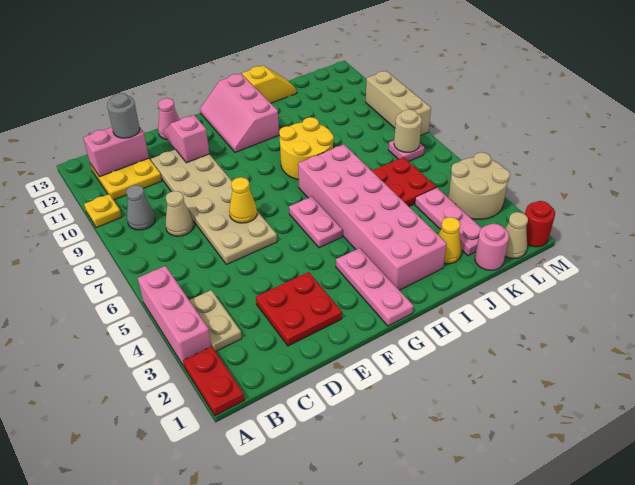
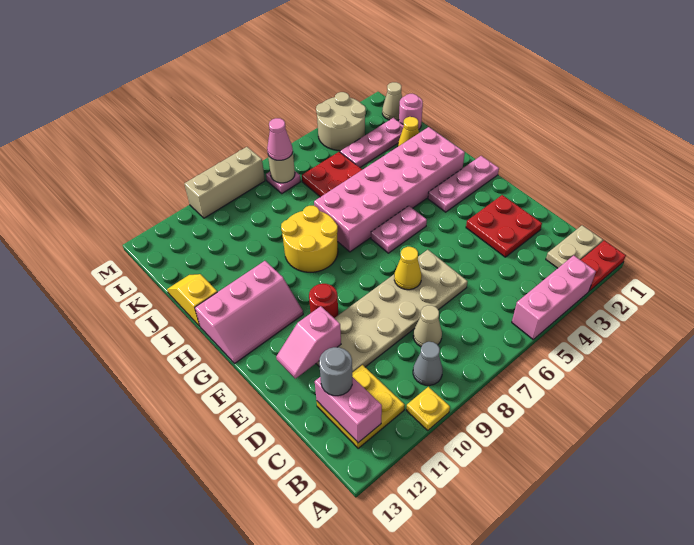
tan 1x2 plate [189,290,242,352] -> tan 1x2 plate moved to [546,225,603,268]
pink 1x1 cone [158,98,180,139] -> pink 1x1 cone moved to [267,118,293,160]
red 1x1 round brick [525,201,555,247] -> red 1x1 round brick moved to [309,284,338,318]

